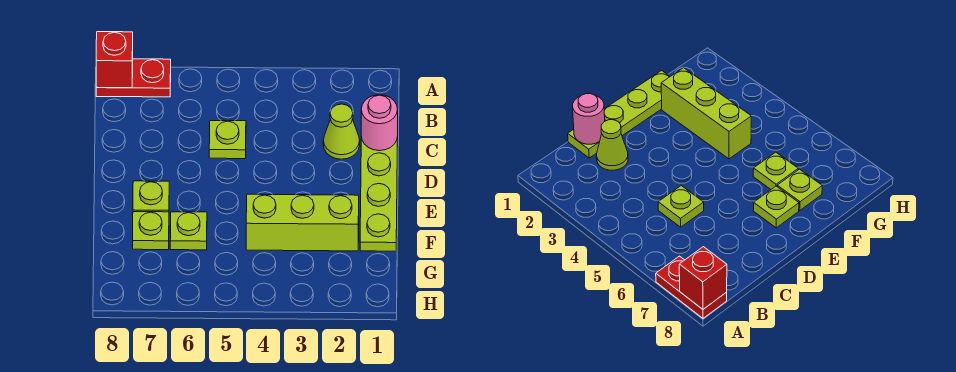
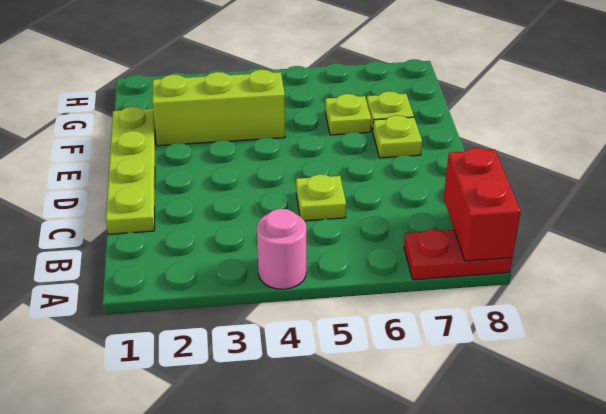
red 1x1 brick [96,32,133,88] -> red 1x2 brick [444,148,521,261]
pink 1x1 round brick [361,95,398,151] -> pink 1x1 round brick moved to [257,209,306,289]
lime 1x1 cone [323,104,360,159] -> none

